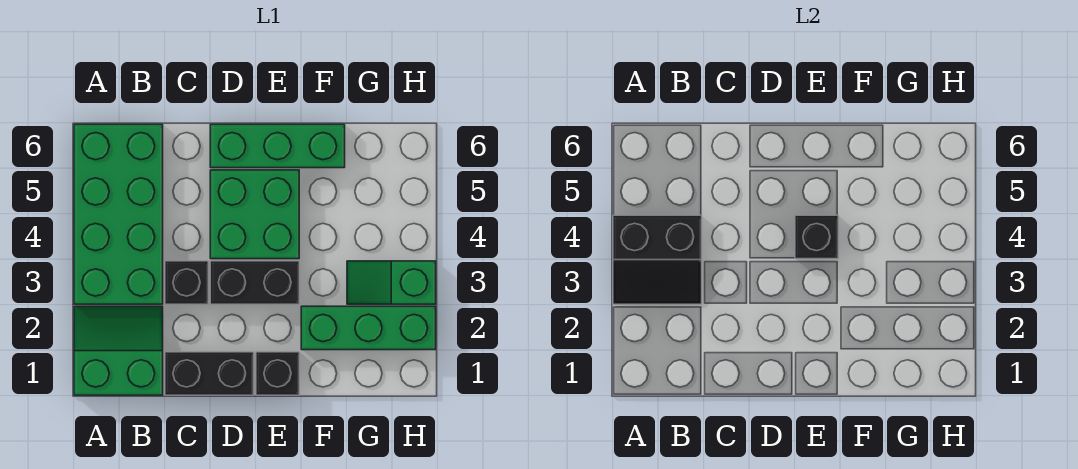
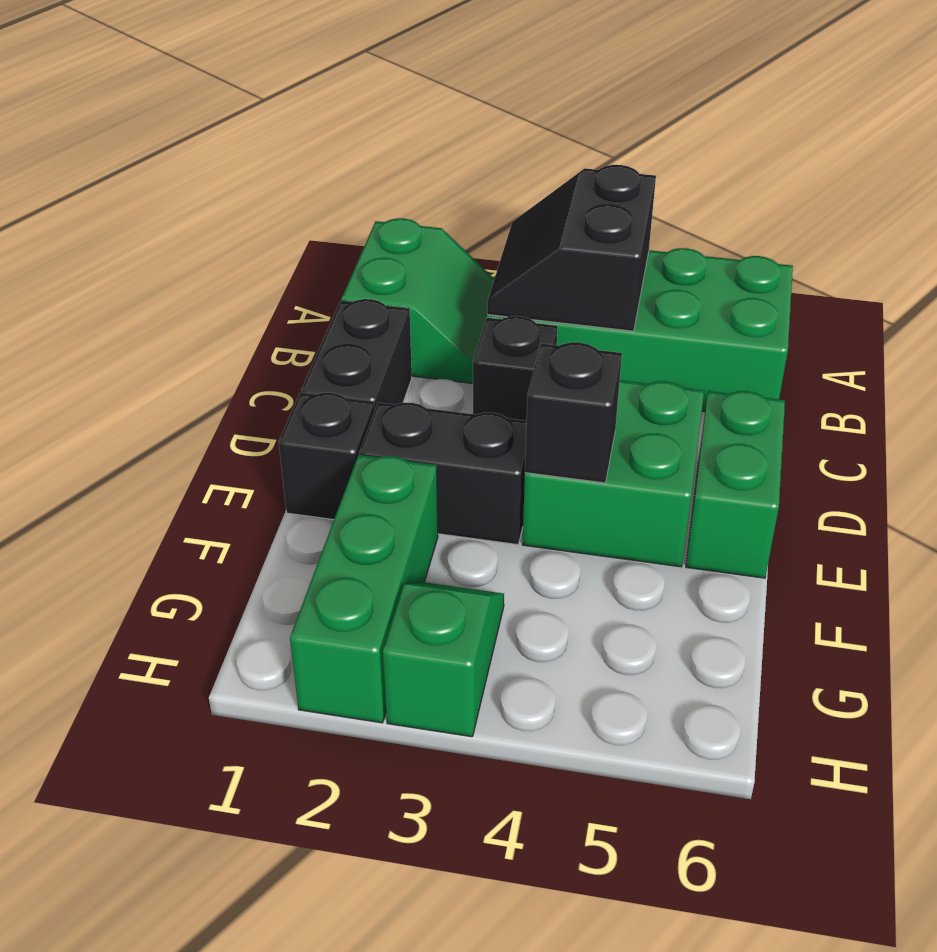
black 1x2 brick [210,261,299,304] -> black 1x2 brick turned to [359,402,527,545]
green 1x3 brick [210,124,345,168] -> green 1x2 brick [686,391,785,578]

